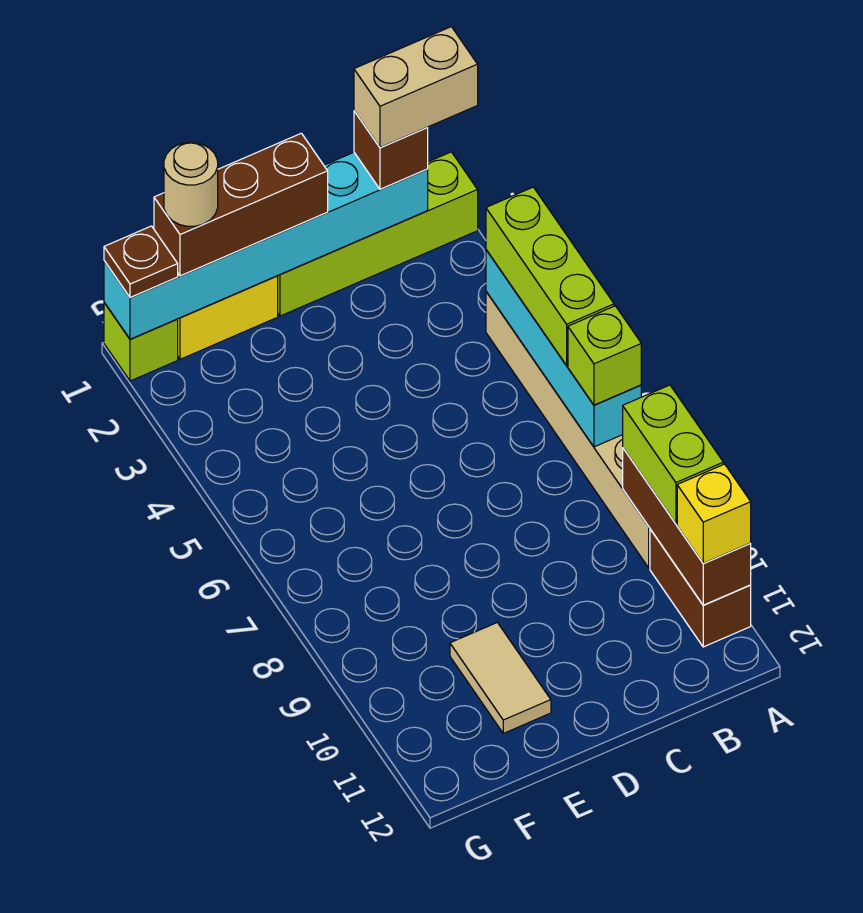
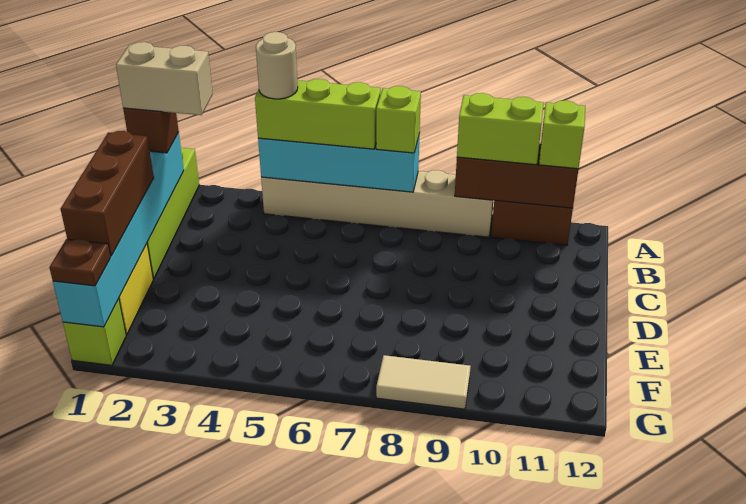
tan 1x2 brick [354,27,478,148] -> tan 1x2 brick turned to [116,42,213,115]
yellow 1x1 brick [677,464,751,563] -> lime 1x1 brick [539,100,585,169]
tan 1x2 tile [450,622,551,733] -> tan 1x2 tile moved to [376,355,471,409]
tan 1x1 round brick [164,143,218,226] -> tan 1x1 round brick moved to [256,32,298,99]

